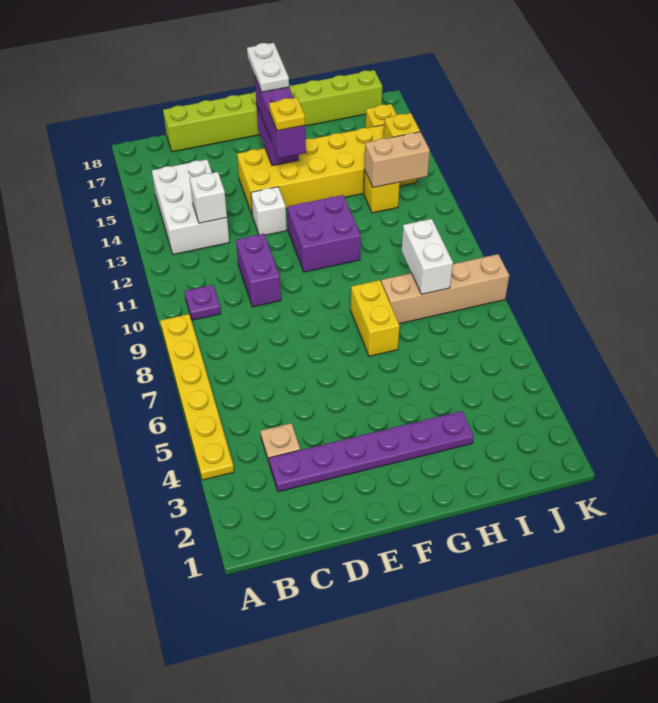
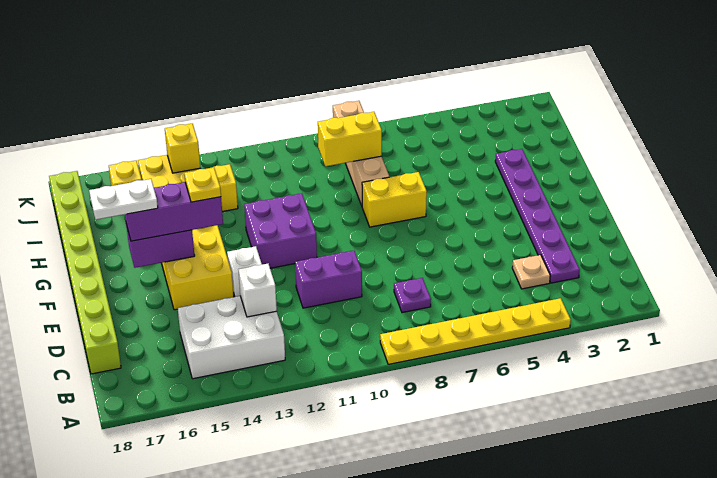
purple 1x1 plate [185,285,221,320] -> purple 1x1 plate moved to [394,278,431,313]
white 1x2 brick [402,219,453,294] -> yellow 1x2 brick [318,112,382,166]
tan 1x2 brick [365,132,430,188] -> none

